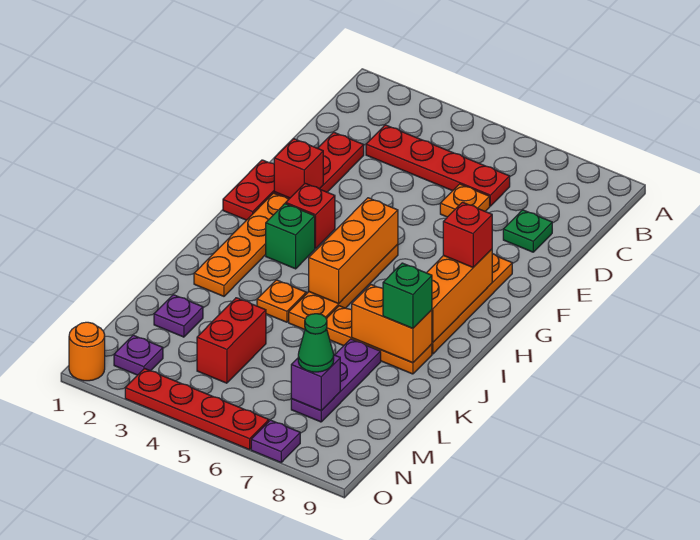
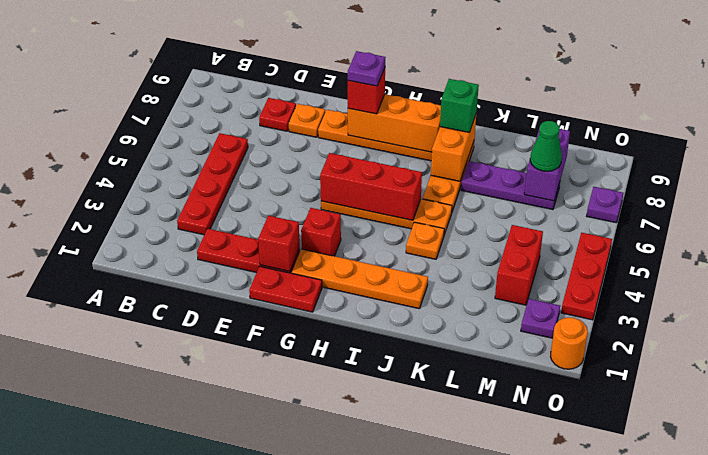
orange 1x1 plate [440,184,490,217] -> orange 1x1 plate moved to [289,104,325,137]
green 1x1 plate [503,210,552,252] -> red 1x1 plate [259,98,296,131]
orange 1x3 brick [309,198,398,304] -> red 1x3 brick [320,153,422,220]
green 1x1 brick [266,204,315,269] -> none
purple 1x1 plate [154,295,203,337] -> purple 1x1 plate moved to [348,51,385,86]
red 1x2 brick [197,298,266,383] -> red 1x2 brick turned to [495,225,543,305]
purple 1x1 brick [291,355,340,411] -> purple 1x2 brick [524,128,570,201]
red 1x4 plate [125,369,269,450] -> red 1x3 plate [561,233,612,320]

